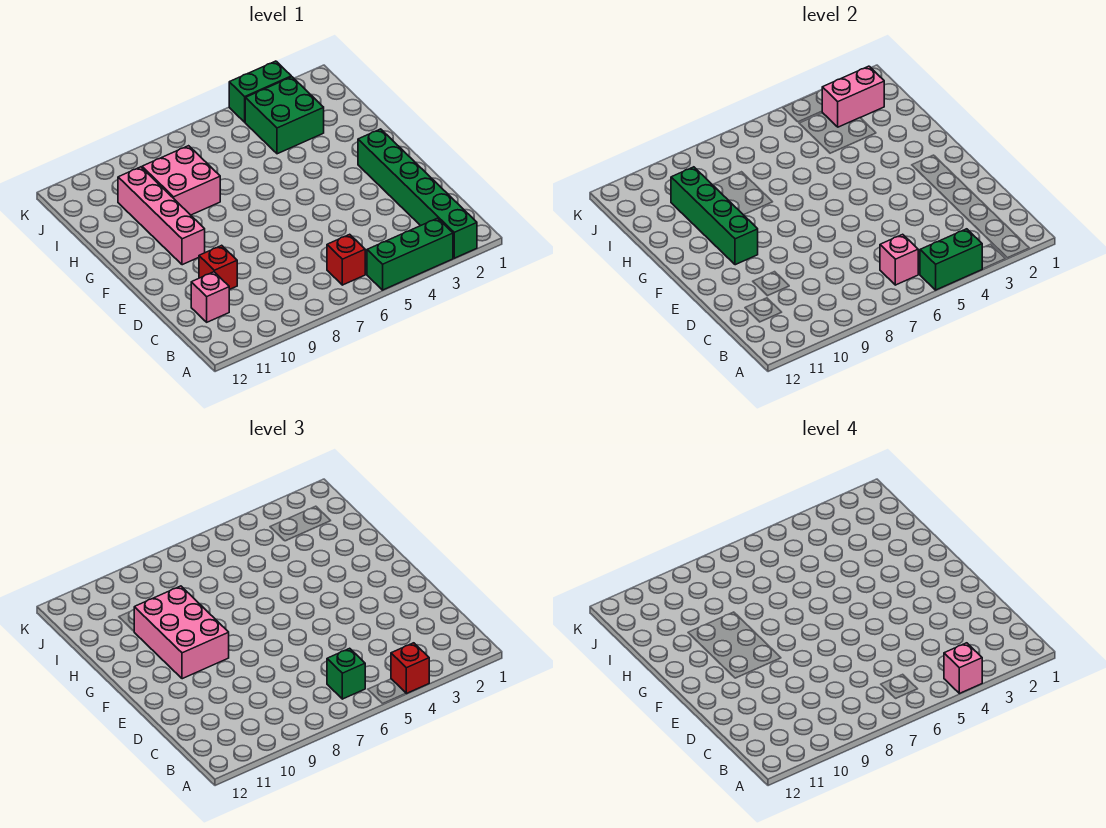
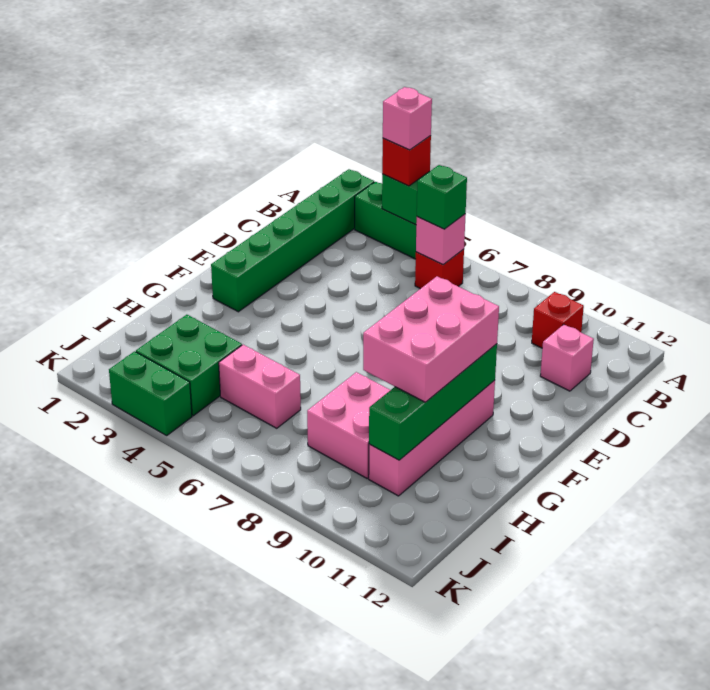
red 1x1 brick [199,245,237,290] -> red 1x1 brick moved to [532,292,584,348]
pink 1x2 brick [822,66,884,127] -> pink 1x2 brick moved to [219,345,301,428]

